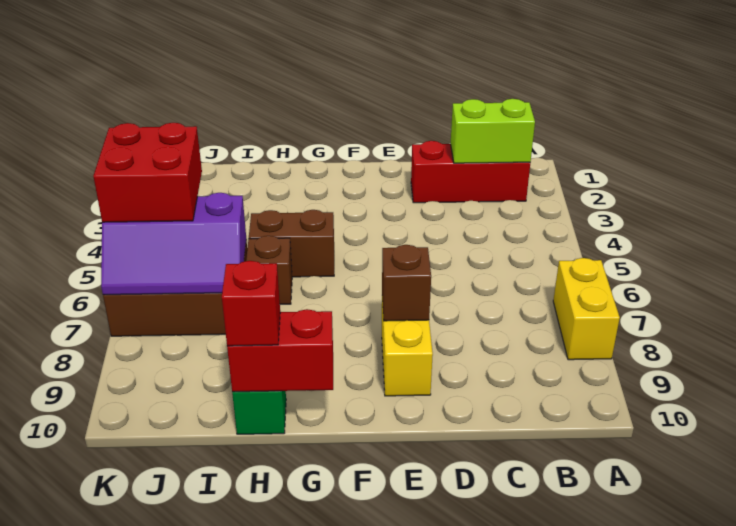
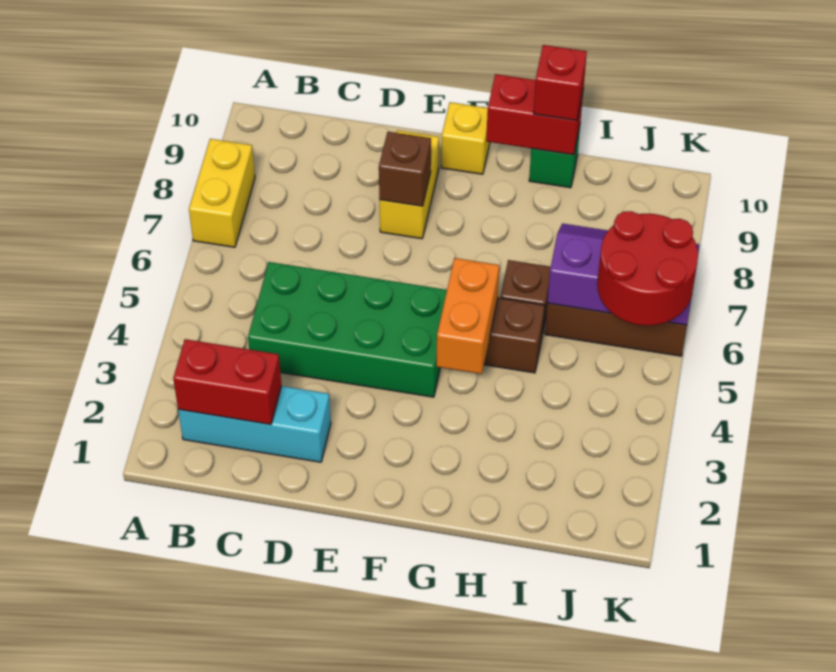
red 1x3 brick [411,141,530,203] -> cyan 1x3 brick [178,386,331,462]
lime 1x2 brick [451,99,535,163] -> red 1x2 brick [173,339,281,424]
none -> green 2x4 brick [248,262,447,397]
none -> yellow 1x1 brick [441,102,490,174]
none -> orange 1x2 brick [437,258,499,374]
red 2x2 brick [93,123,202,222] -> red 2x2 round brick [597,211,698,326]

